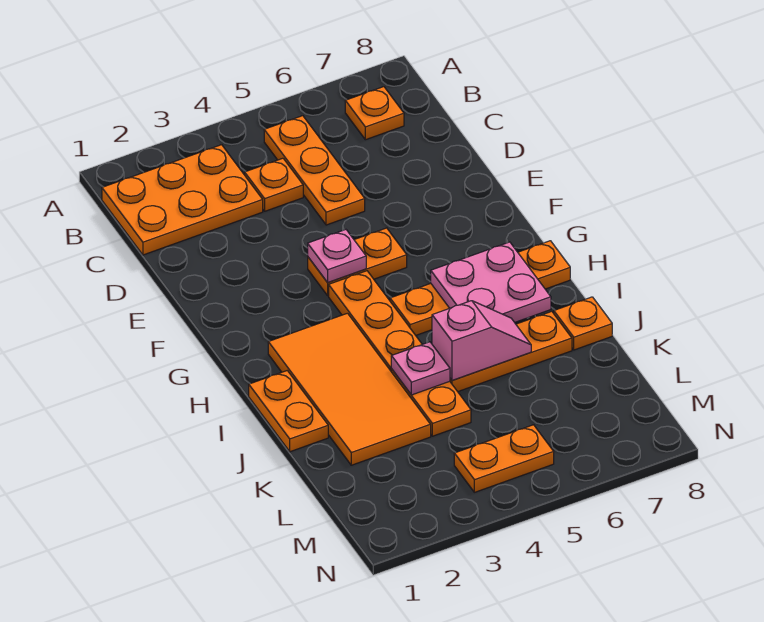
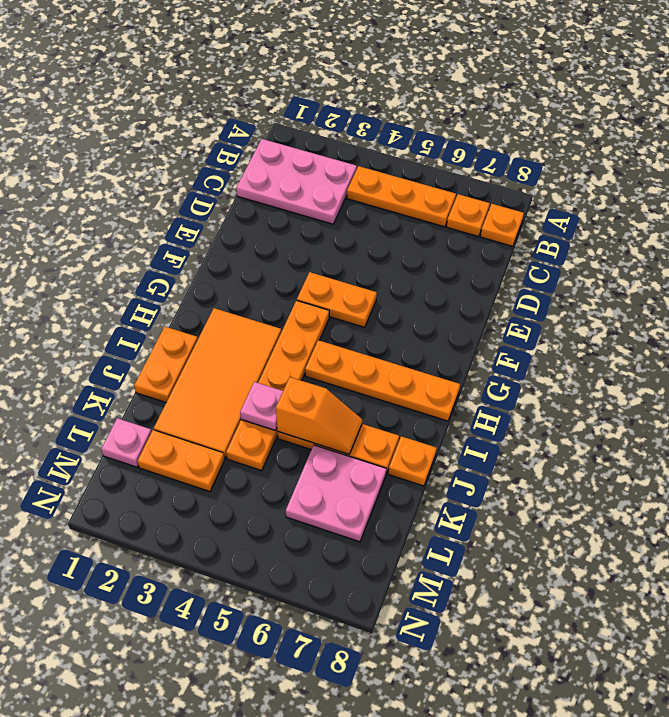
orange 2x3 plate [102,145,263,255] -> pink 2x3 plate [236,139,357,224]
orange 1x3 plate [264,116,365,225] -> orange 1x3 plate turned to [347,166,456,227]
orange 1x1 plate [245,158,303,211] -> orange 1x1 plate moved to [481,204,524,246]
pink 1x1 plate [308,230,366,283] -> pink 1x1 plate moved to [101,418,152,467]
pink 2x2 plate [431,242,551,322] -> pink 2x2 plate moved to [286,445,386,542]
pink 1x2 slope [432,301,531,381] -> orange 1x2 slope [276,377,362,454]
orange 1x2 plate [454,425,554,492] -> orange 1x2 plate moved to [137,430,225,492]

